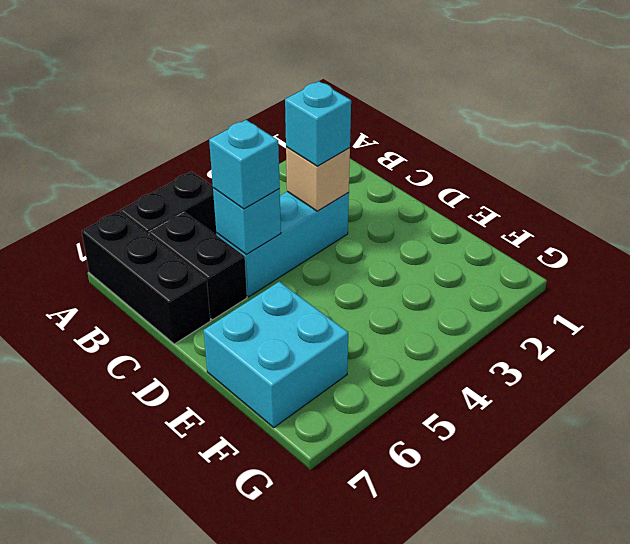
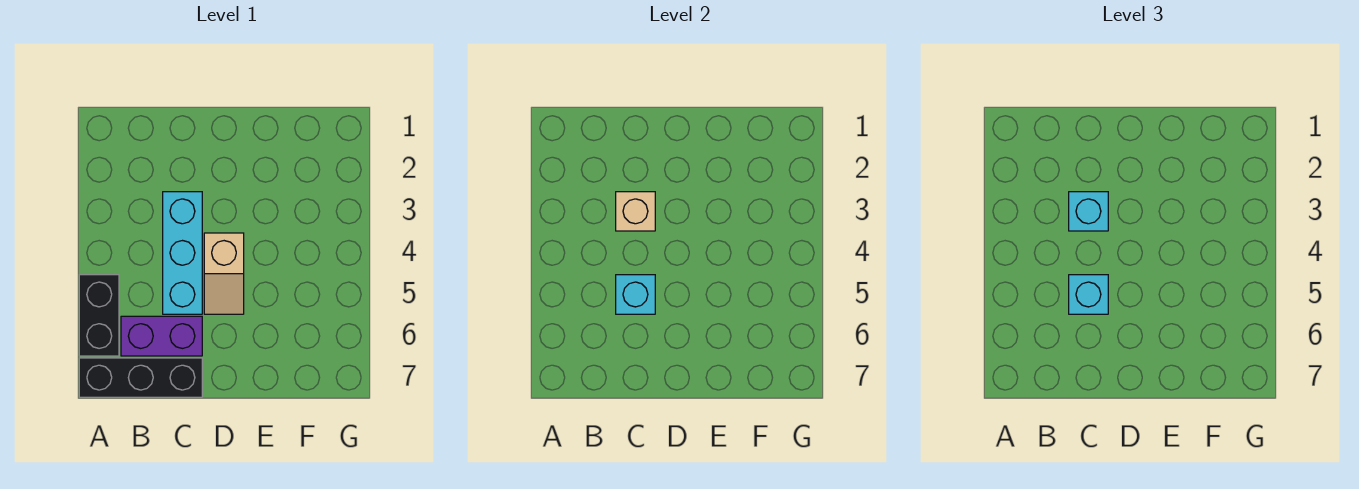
black 1x2 brick [149,212,247,320] -> purple 1x2 brick [121,316,202,356]
none -> tan 1x2 slope [204,233,244,314]
cyan 2x2 brick [203,282,348,427] -> none

